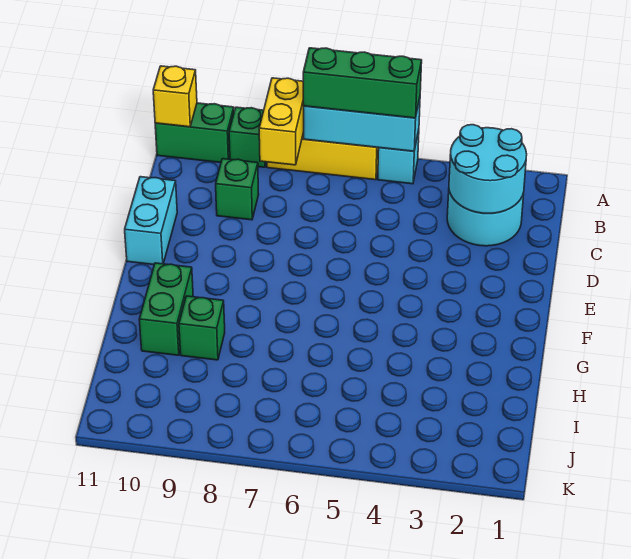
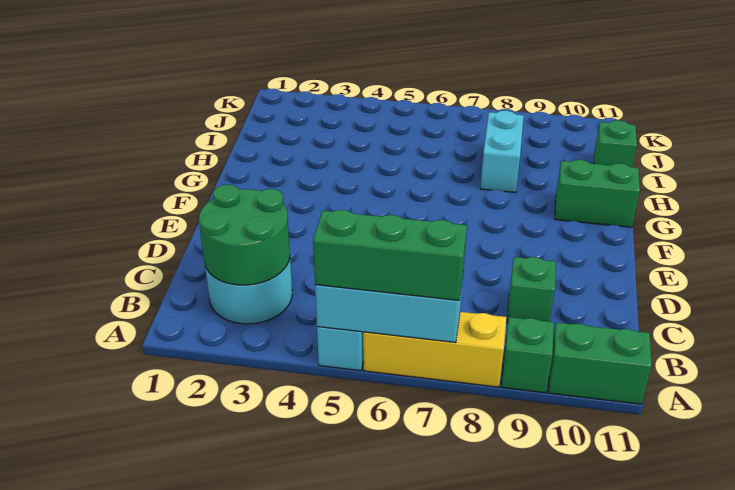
yellow 1x2 brick [259,78,304,165] -> none
yellow 1x1 brick [153,66,197,127] -> none
cyan 2x2 round brick [449,125,527,213] -> green 2x2 round brick [199,185,290,285]
cyan 1x2 brick [125,177,177,265] -> cyan 1x2 brick moved to [480,111,524,193]
green 1x2 brick [139,263,193,355] -> green 1x2 brick turned to [555,160,640,227]
green 1x1 brick [179,296,225,360] -> green 1x1 brick moved to [594,120,637,167]

